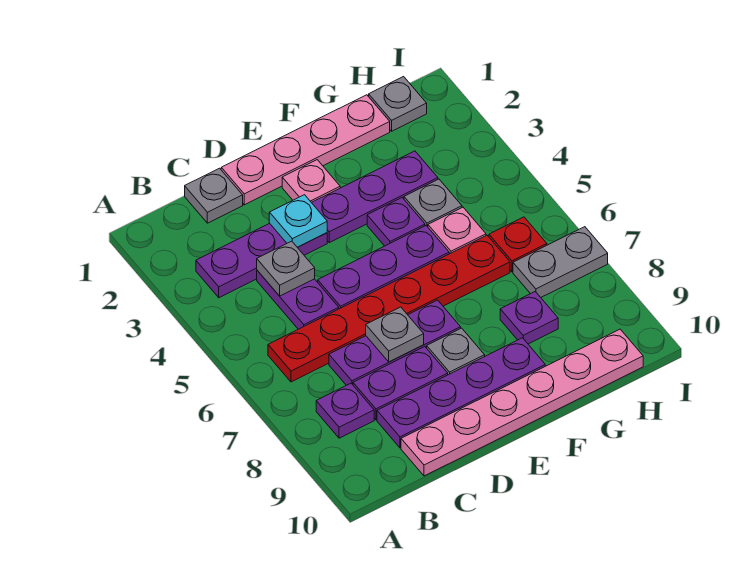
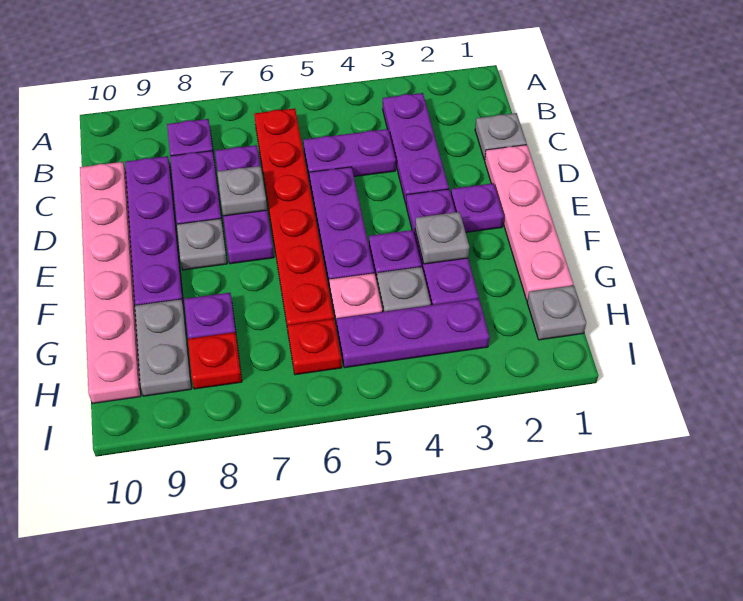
grey 1x1 plate [257,241,315,296] -> grey 1x1 plate moved to [415,212,469,264]
cyan 1x1 plate [269,195,327,247] -> none
pink 1x1 plate [282,160,340,202] -> purple 1x1 plate [451,183,504,232]
none -> purple 1x3 plate [336,298,490,368]
grey 1x2 plate [513,227,608,297] -> grey 1x2 plate moved to [135,299,192,396]
none -> red 1x1 plate [188,332,242,389]

